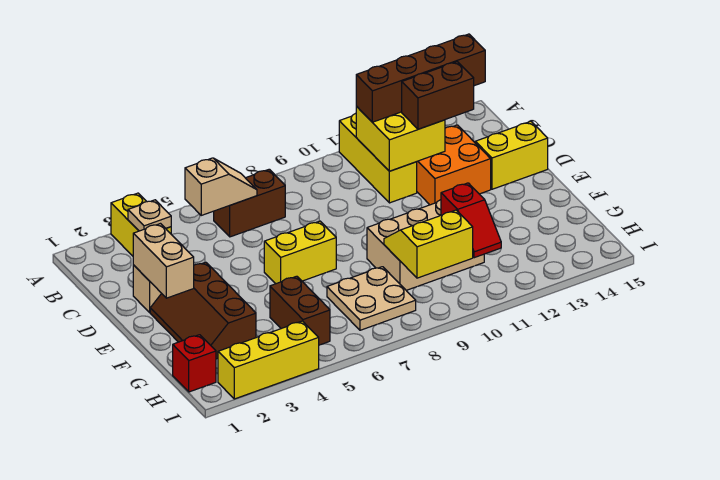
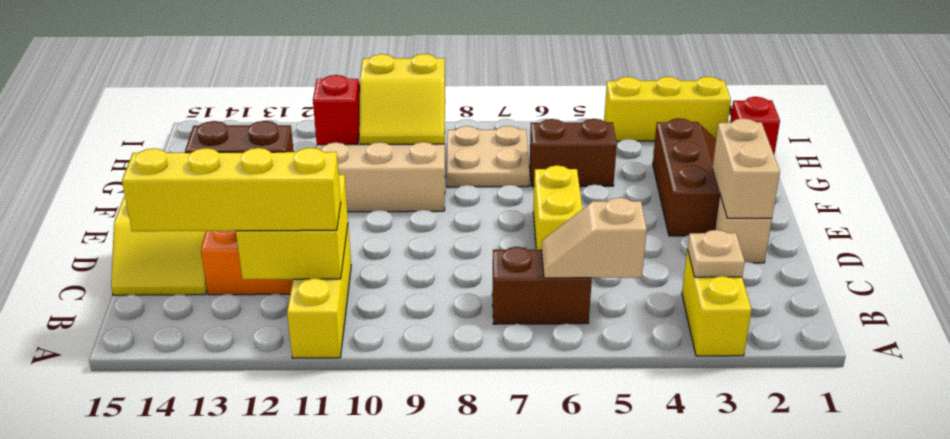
brown 1x4 brick [356,34,485,122] -> yellow 1x4 brick [122,148,341,231]
yellow 1x2 brick [264,221,336,284] -> yellow 1x2 brick turned to [533,165,582,250]
brown 1x2 brick [270,276,330,345] -> brown 1x2 brick turned to [530,119,617,187]

